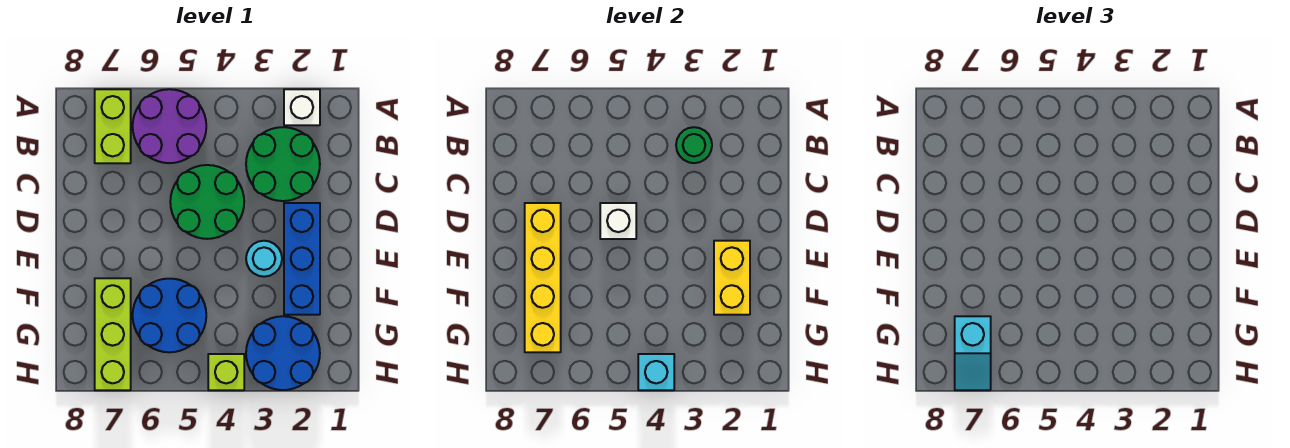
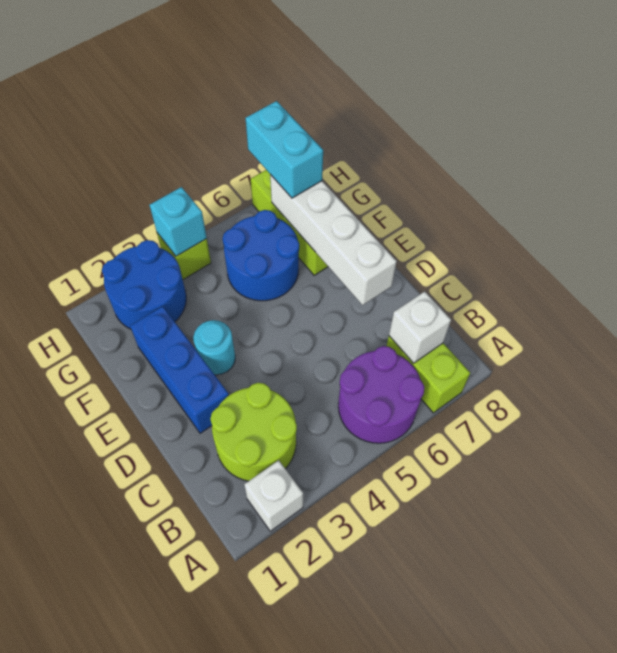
green 2x2 round brick [246,127,320,201] -> lime 2x2 round brick [210,383,297,481]
green 1x1 round brick [676,127,712,163] -> none
green 2x2 round brick [170,165,244,239] -> none
white 1x1 brick [600,203,636,239] -> white 1x1 brick moved to [389,291,451,363]
yellow 1x4 brick [525,203,561,352] -> white 1x4 brick [270,175,397,305]
yellow 1x2 brick [714,241,750,315] -> none
cyan 1x2 slope [955,316,991,390] -> cyan 1x2 brick [245,101,323,198]

